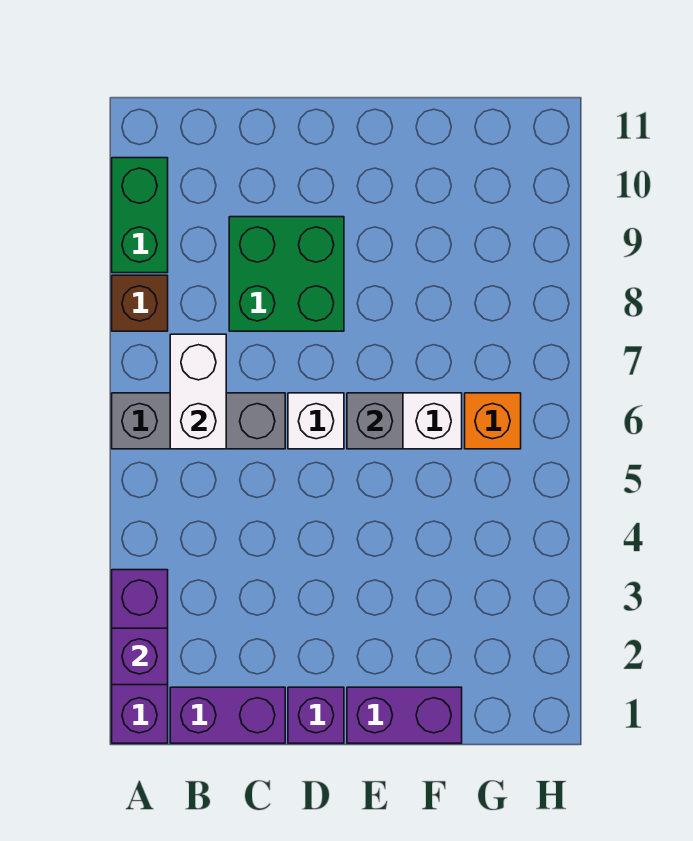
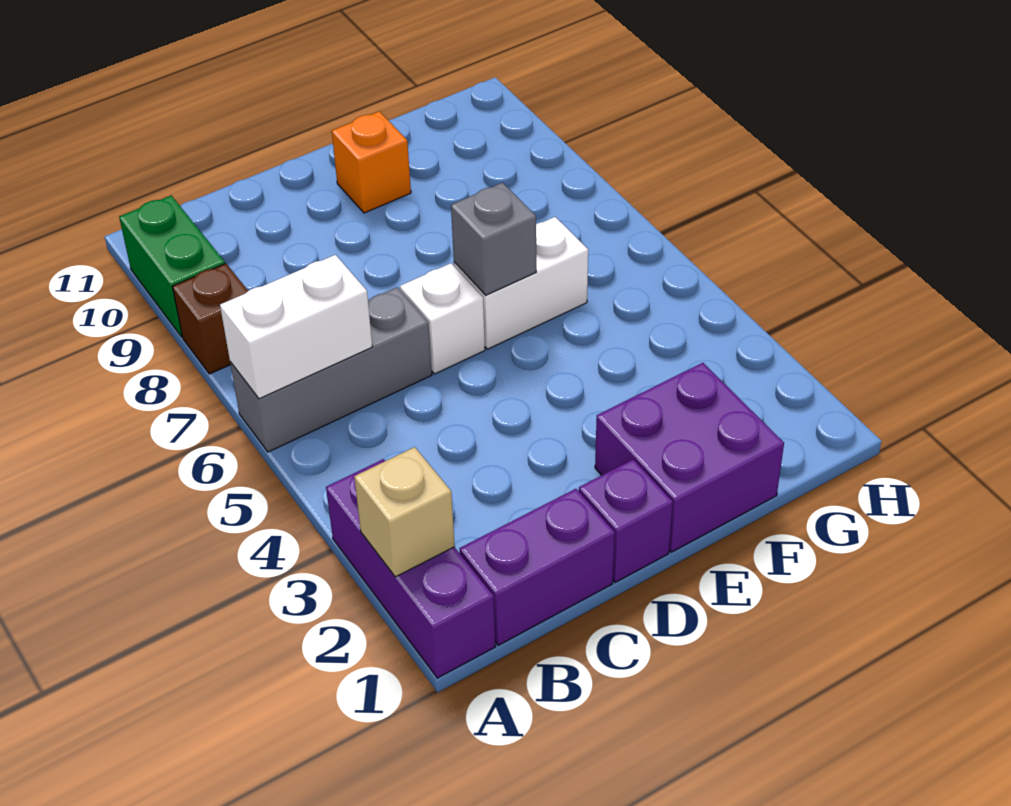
purple 1x1 brick [112,628,168,685] -> tan 1x1 brick [354,447,455,577]
white 1x2 brick [170,334,226,449] -> white 1x2 brick turned to [220,255,372,399]
green 2x2 brick [229,217,344,331] -> none
purple 1x2 brick [347,687,462,743] -> purple 2x2 brick [595,363,784,552]
orange 1x1 brick [465,393,521,449] -> orange 1x1 brick moved to [332,111,411,213]

